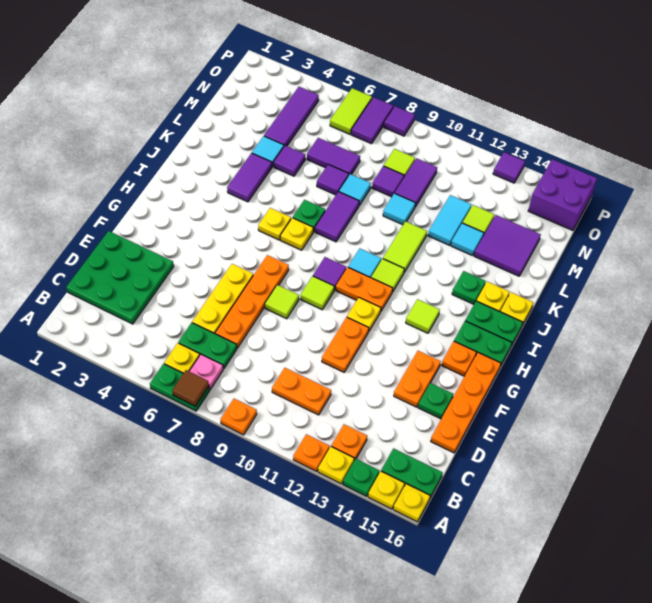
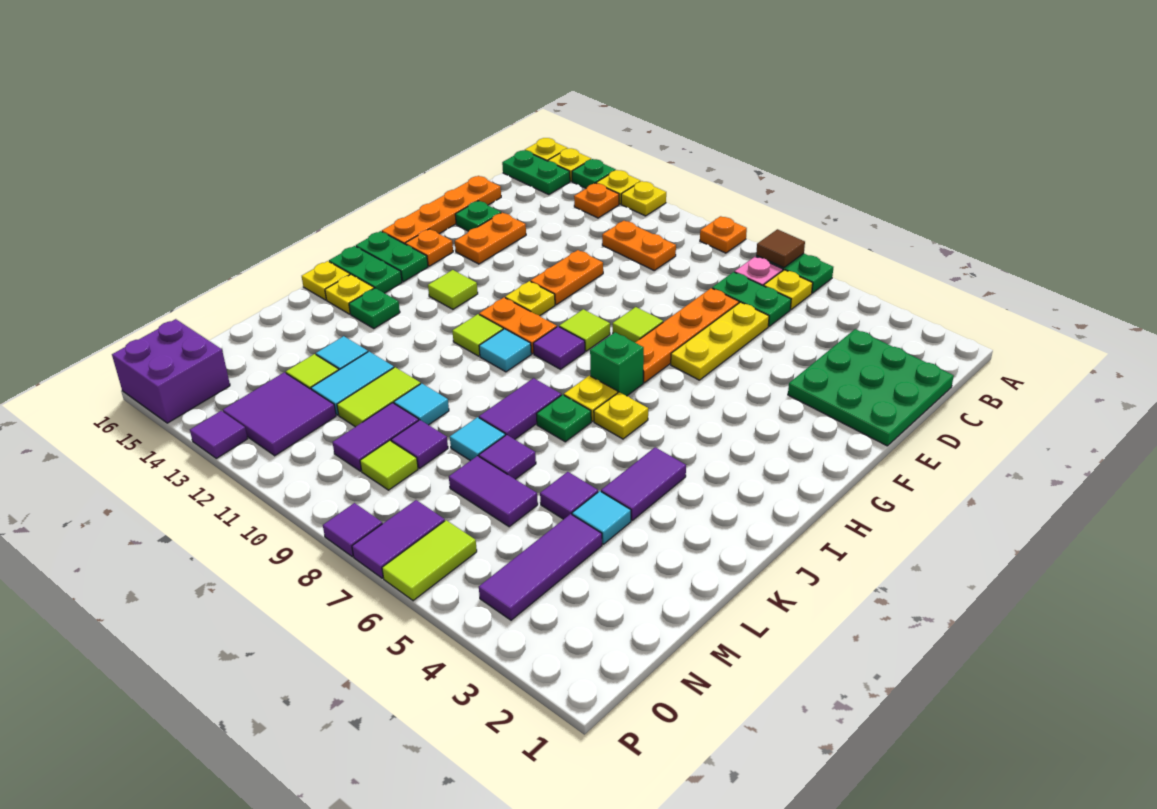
orange 1x1 plate [293,434,330,471] -> yellow 1x1 plate [621,181,666,216]
none -> green 1x1 brick [590,332,644,396]
lime 1x2 tile [383,221,427,272] -> lime 1x2 tile moved to [337,367,421,427]
purple 2x2 tile [474,215,541,276] -> purple 2x2 tile moved to [223,372,336,456]

